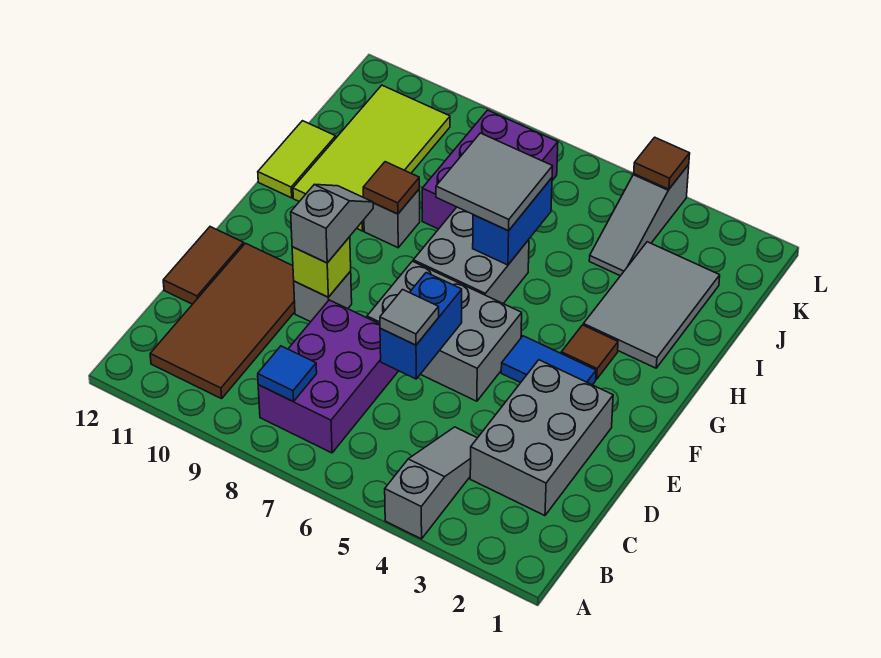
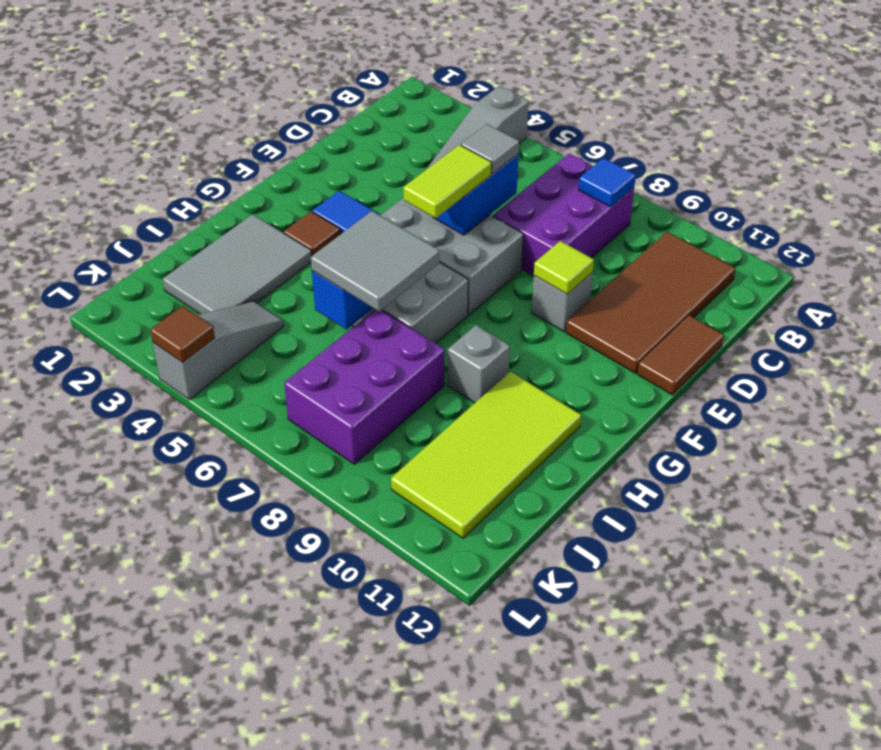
grey 2x3 brick [470,360,613,516] -> none
lime 1x1 brick [292,237,351,297] -> lime 1x1 tile [534,241,594,294]
grey 1x2 slope [291,185,373,263] -> none
brown 1x1 tile [363,162,419,214] -> none
lime 1x2 tile [258,121,336,198] -> lime 1x2 tile moved to [403,145,492,218]

